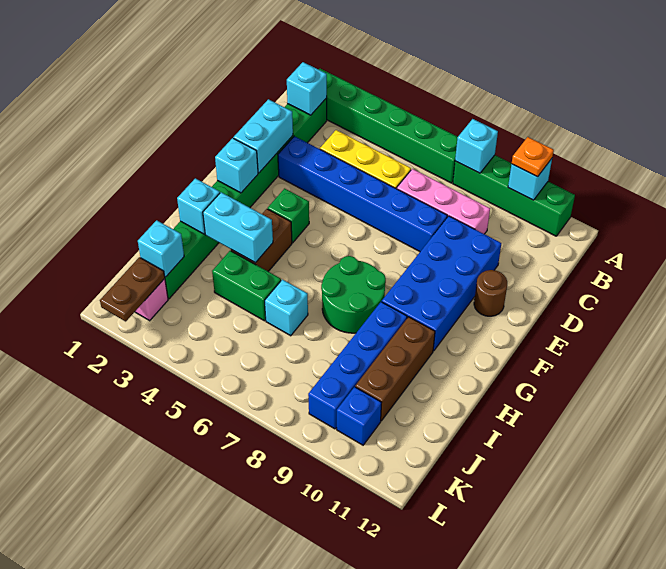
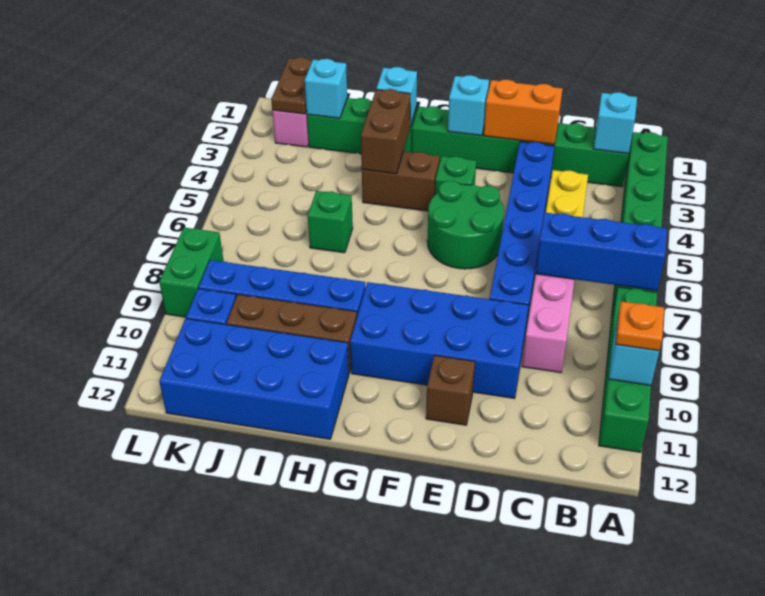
none -> blue 1x3 brick [536,212,667,290]
cyan 1x1 brick [455,119,498,173] -> none
cyan 1x2 brick [233,99,293,173] -> orange 1x2 brick [484,80,562,144]
brown 1x1 round brick [474,270,507,316] -> brown 1x1 brick [426,355,475,425]
green 2x2 round brick [321,256,386,333] -> green 2x2 round brick moved to [427,181,504,269]
cyan 1x2 brick [203,192,273,263] -> brown 1x2 brick [361,89,410,174]
none -> blue 2x4 brick [159,319,349,439]
green 1x2 brick [212,251,281,321] -> green 1x2 brick moved to [159,228,224,317]
cyan 1x1 brick [265,279,308,336] -> green 1x1 brick [308,191,353,253]
brown 1x2 plate [100,257,165,321] -> brown 1x2 plate turned to [271,57,312,114]

